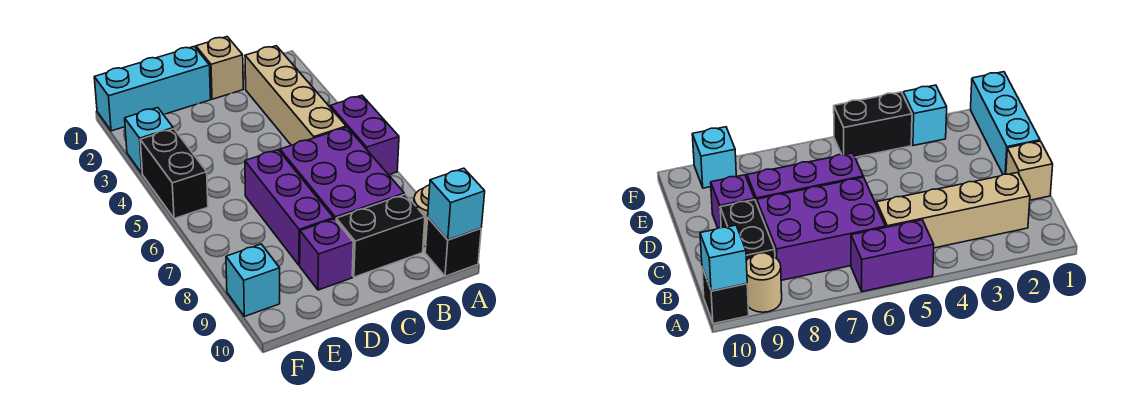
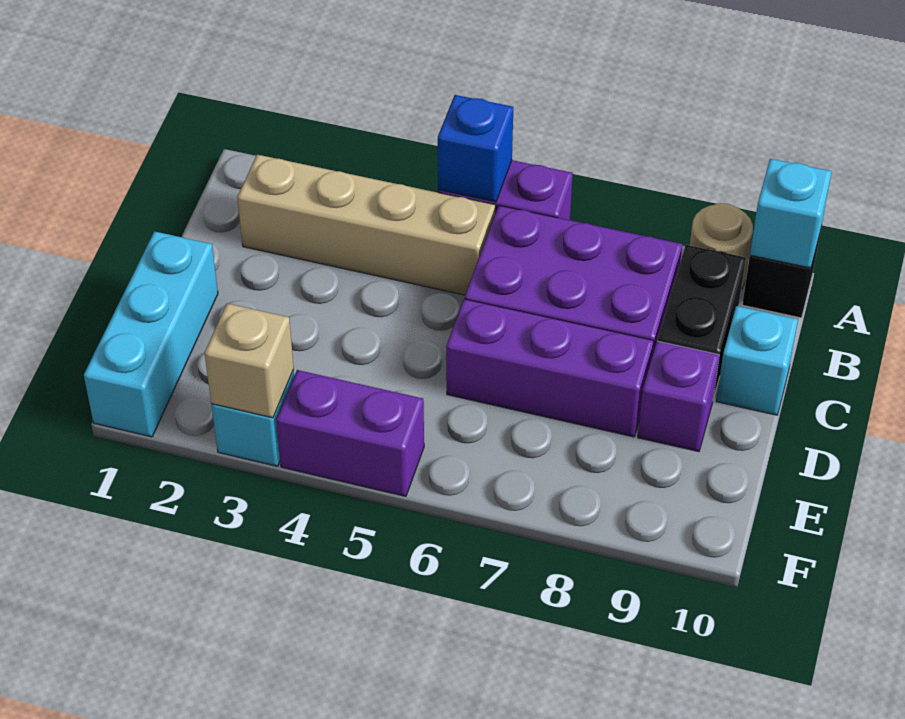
none -> blue 1x1 brick [438,95,513,202]
tan 1x1 brick [196,37,243,99] -> tan 1x1 brick moved to [205,303,294,418]
black 1x2 brick [140,129,208,219] -> purple 1x2 brick [276,370,424,496]
cyan 1x1 brick [226,244,280,316] -> cyan 1x1 brick moved to [716,306,798,415]

